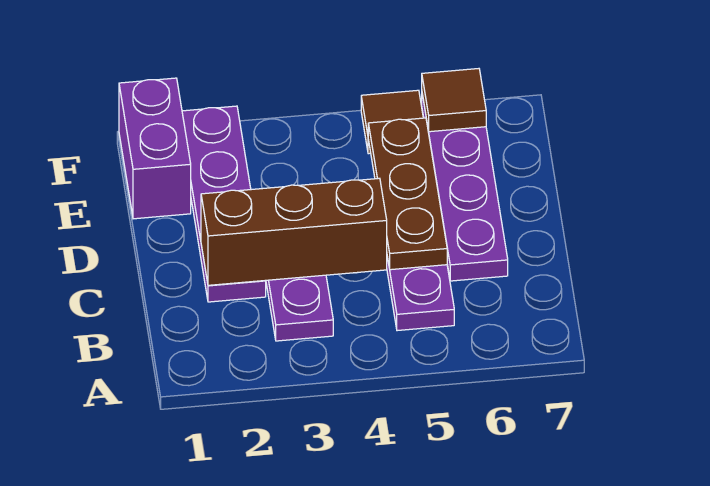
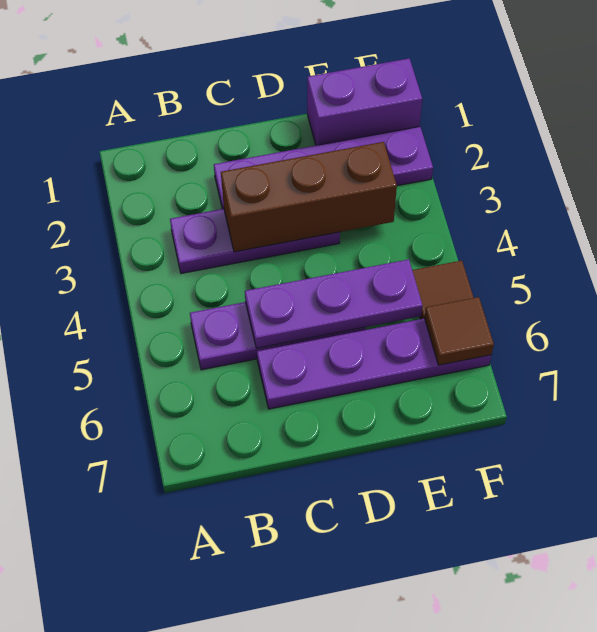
brown 1x3 brick [201,178,387,285] -> brown 1x3 brick turned to [221,142,397,252]
brown 1x3 plate [368,118,447,270] -> purple 1x3 plate [245,259,423,348]

